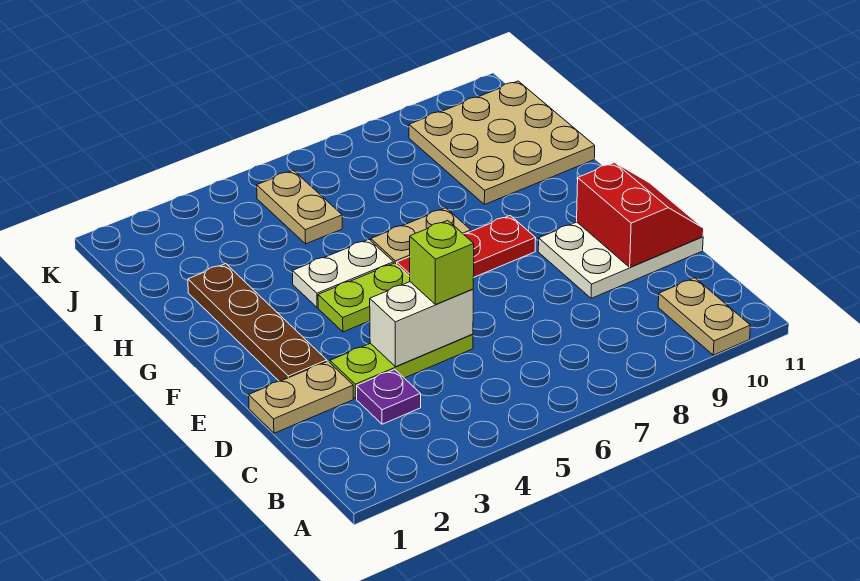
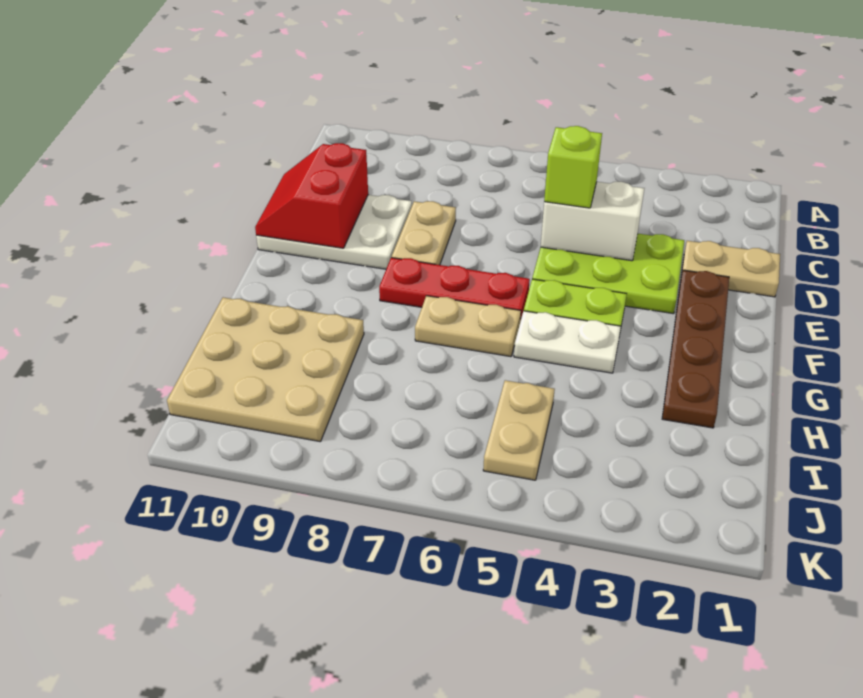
tan 1x2 plate [658,278,750,355] -> tan 1x2 plate moved to [392,201,456,265]
purple 1x1 plate [357,369,421,424] -> none
lime 1x3 plate [330,334,473,399] -> lime 2x3 plate [532,234,684,314]

